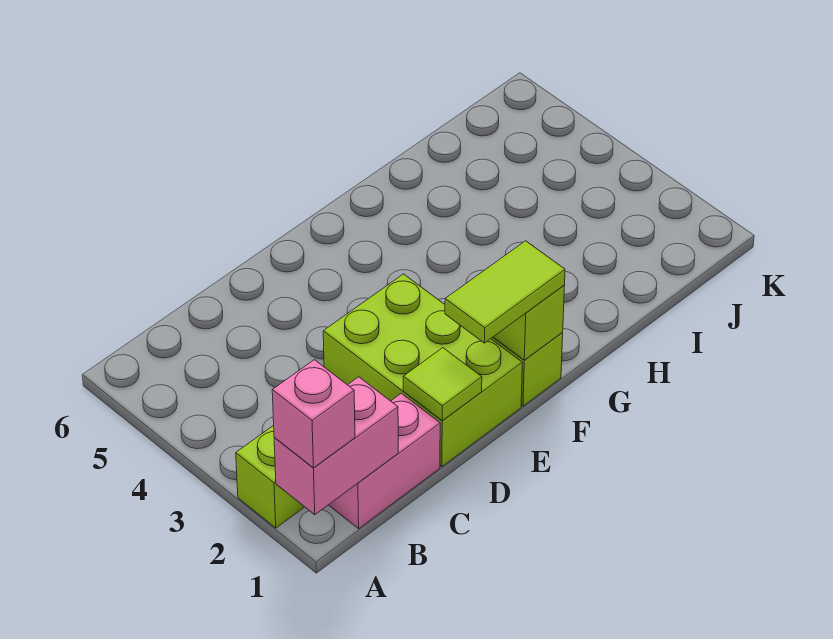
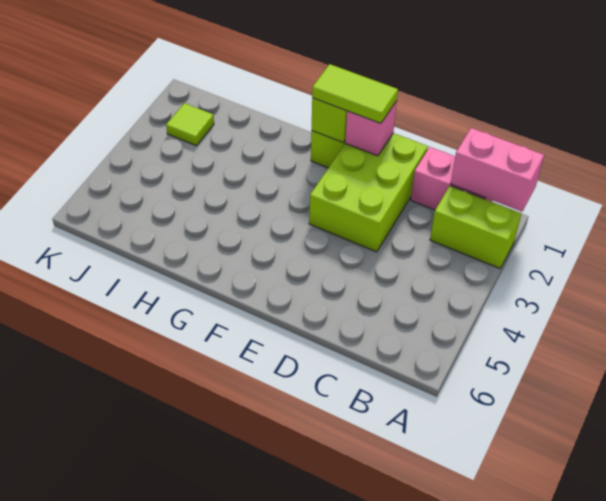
pink 1x1 brick [272,360,355,468] -> pink 1x1 brick moved to [345,101,397,156]
lime 1x1 tile [403,348,482,421] -> lime 1x1 tile moved to [166,103,214,146]

